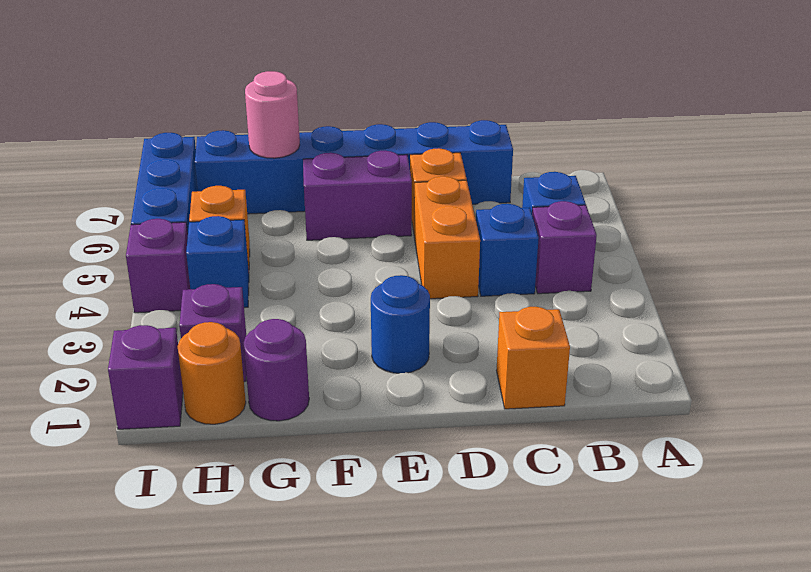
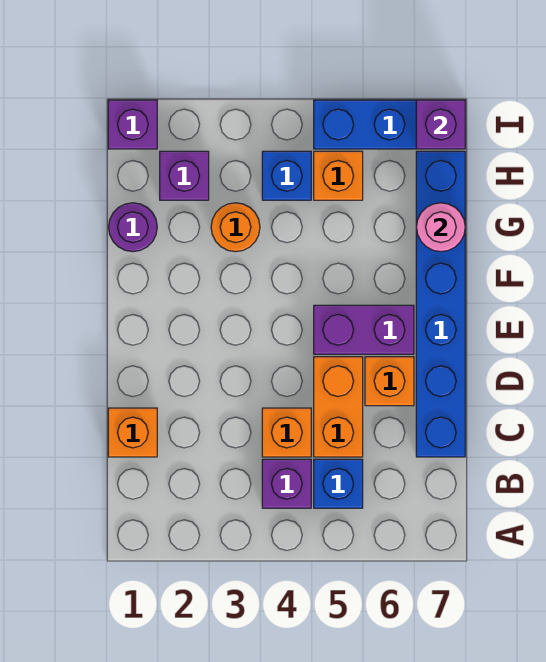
blue 1x1 brick [476,204,539,296] -> orange 1x1 brick [262,408,311,457]
orange 1x2 brick [414,176,480,299] -> orange 1x2 brick turned to [314,357,363,457]
blue 1x1 round brick [371,275,430,373] -> none
purple 1x2 brick [303,151,412,240] -> purple 1x2 brick turned to [314,305,414,354]
orange 1x1 round brick [177,322,246,424] -> orange 1x1 round brick moved to [211,203,260,252]
purple 1x1 brick [126,219,190,313] -> purple 1x1 brick moved to [416,100,465,149]

